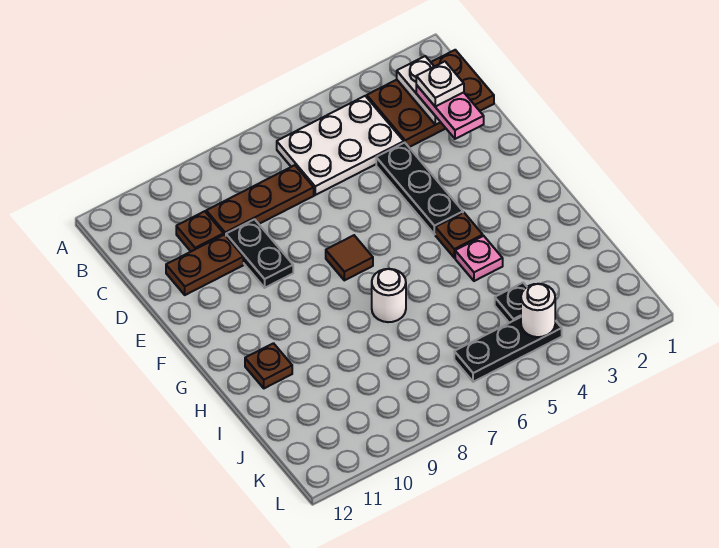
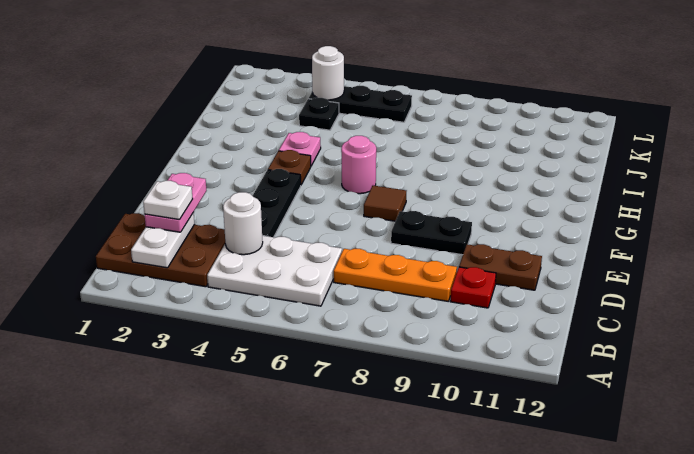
brown 1x3 plate [206,165,314,236] -> orange 1x3 plate [334,249,457,301]
brown 1x1 plate [176,211,224,251] -> red 1x1 plate [450,267,496,308]
black 1x2 plate [226,219,293,288] -> black 1x2 plate turned to [391,211,472,255]
none -> pink 1x1 round brick [341,136,376,194]
white 1x1 round brick [372,269,406,322] -> white 1x1 round brick moved to [223,192,263,255]
brown 1x1 plate [245,343,292,388] -> none

